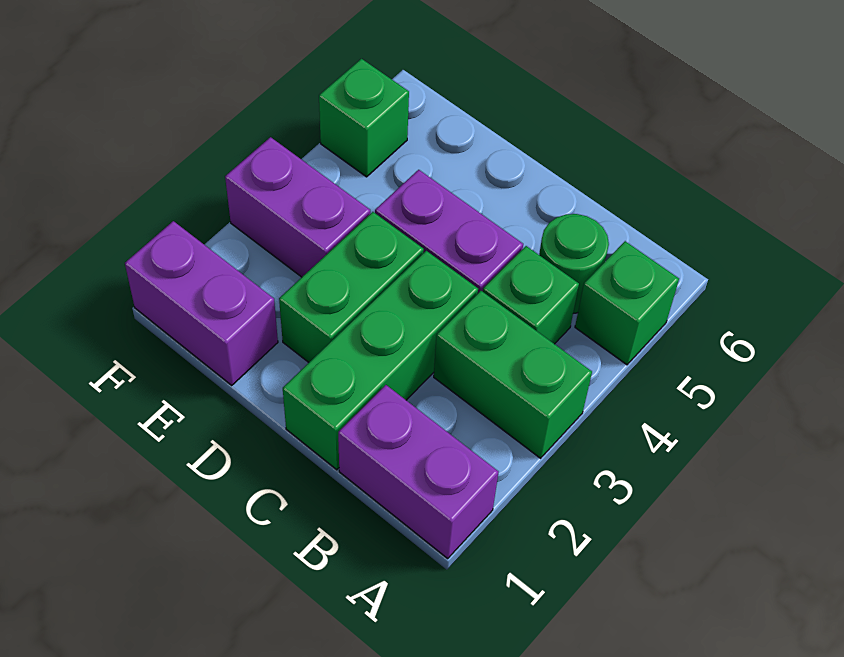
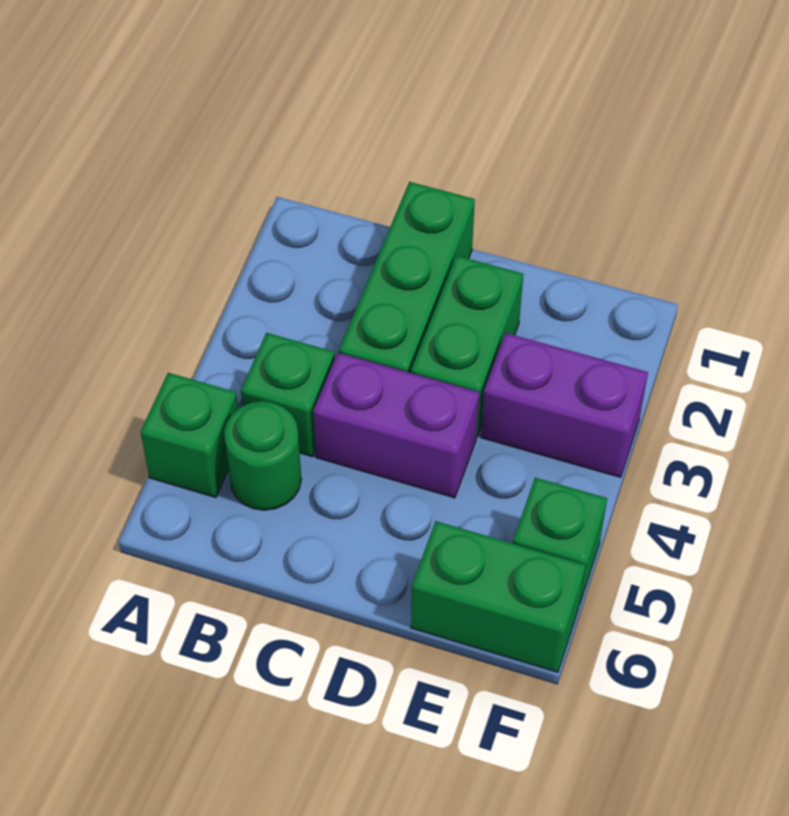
purple 1x2 brick [338,385,499,558] -> none
green 1x2 brick [434,291,592,458] -> green 1x2 brick moved to [411,521,586,672]
purple 1x2 brick [125,221,278,385] -> none

